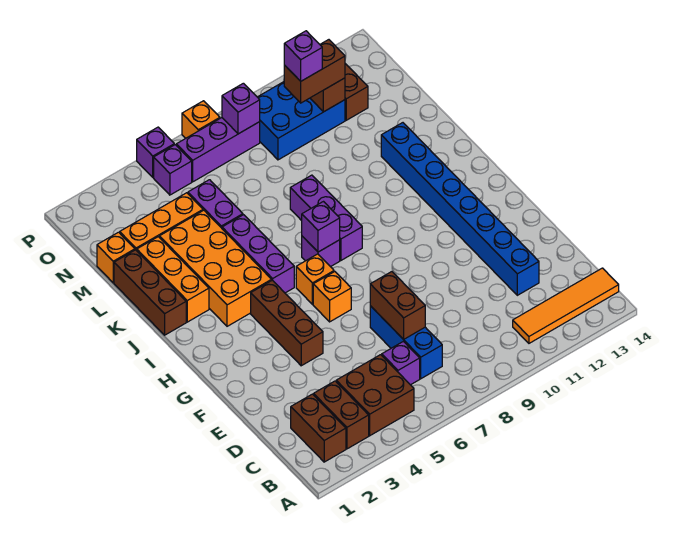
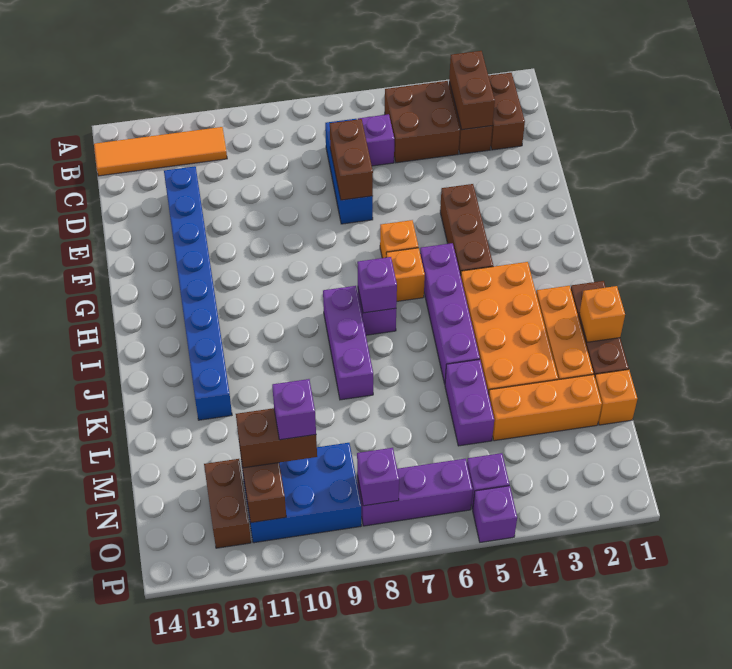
none -> brown 1x2 brick [449,51,495,130]
purple 1x3 brick [222,215,294,293] -> purple 1x4 brick [420,243,480,384]
orange 1x1 brick [182,101,220,138] -> orange 1x1 brick moved to [579,286,625,342]

